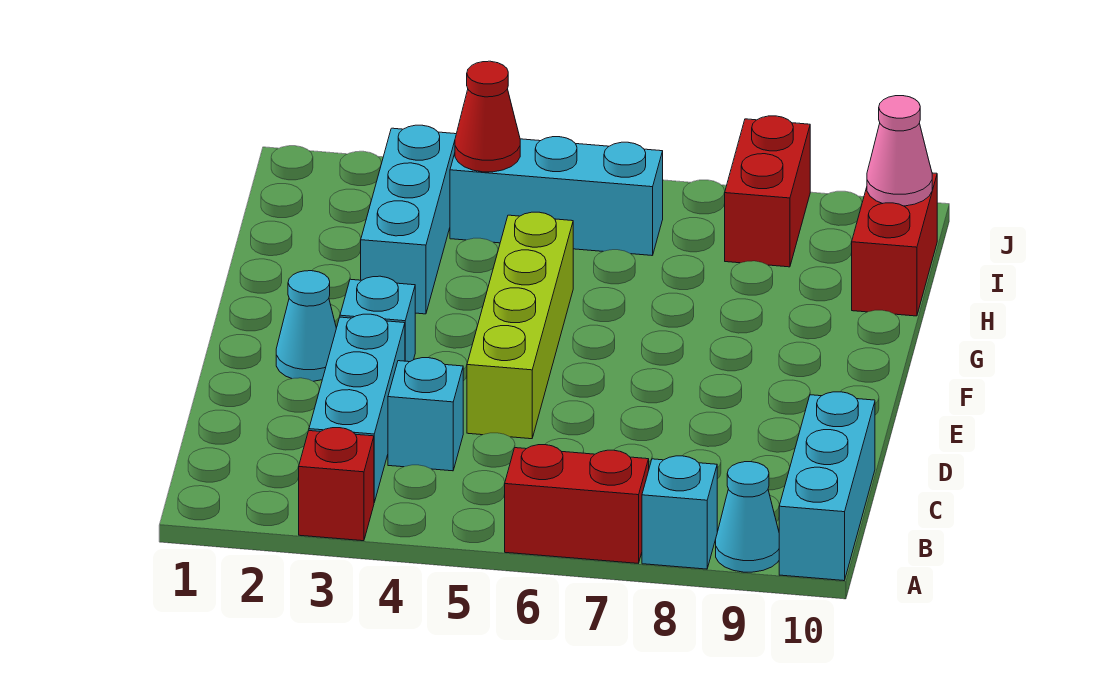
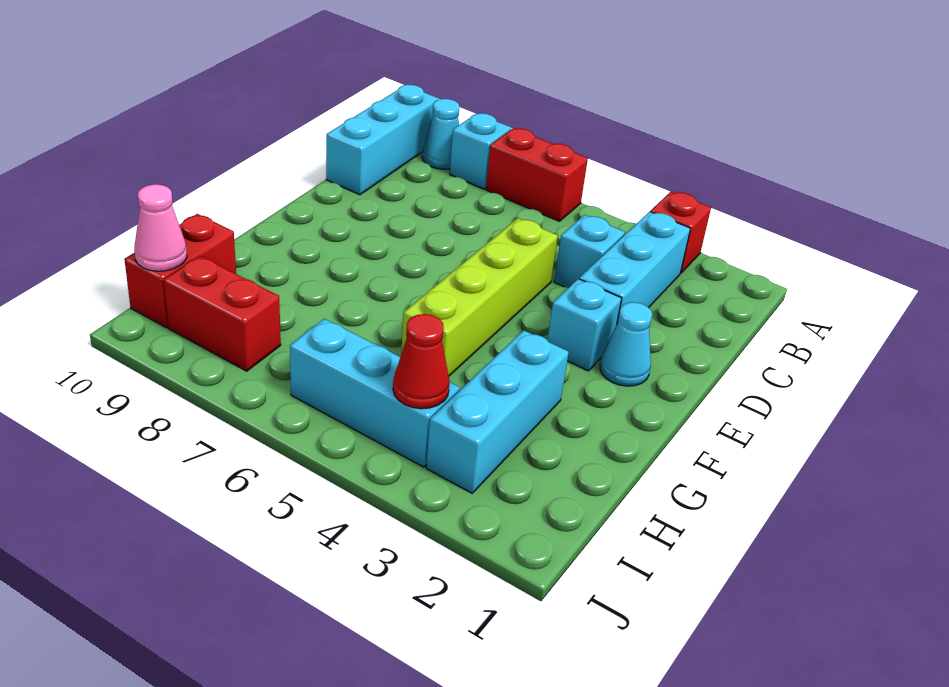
red 1x2 brick [725,116,810,267] -> red 1x2 brick turned to [164,256,281,371]

